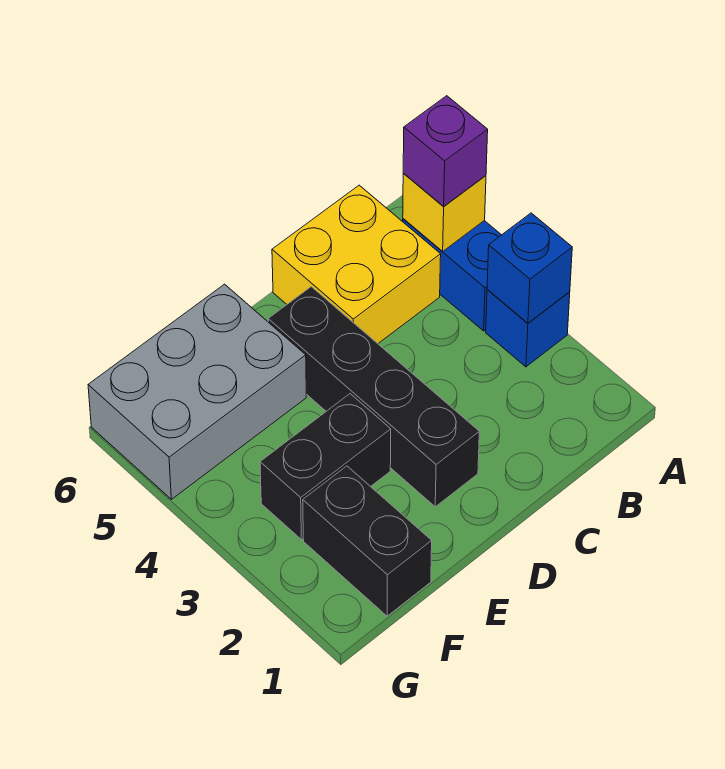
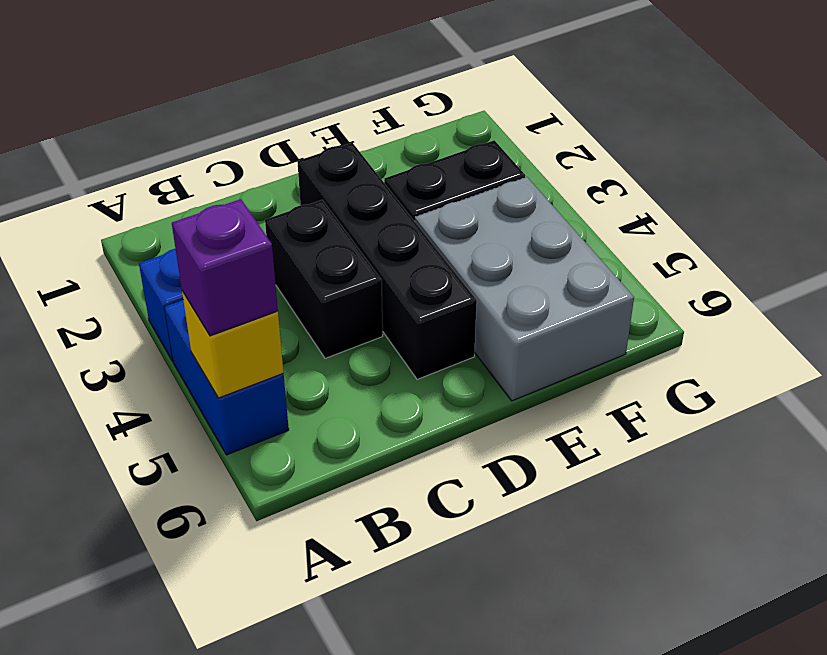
blue 1x1 brick [487,213,572,323] -> none
yellow 2x2 brick [272,185,441,343] -> none
grey 2x3 brick [88,284,306,499] -> grey 2x3 brick turned to [415,177,634,401]
black 1x2 brick [303,466,432,616] -> black 1x2 brick moved to [265,200,383,358]

